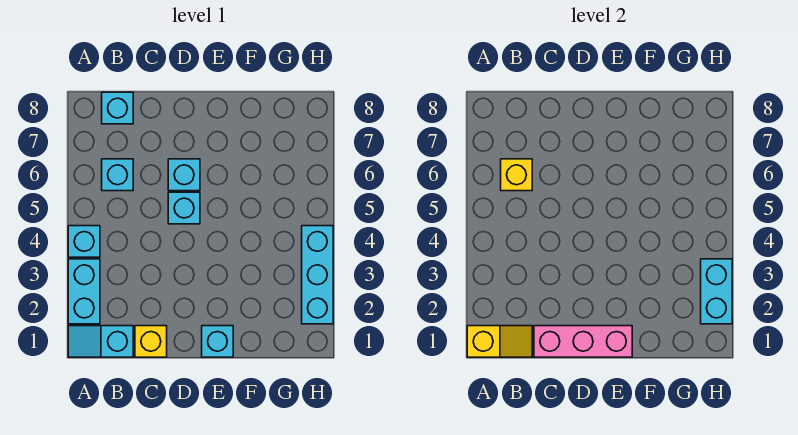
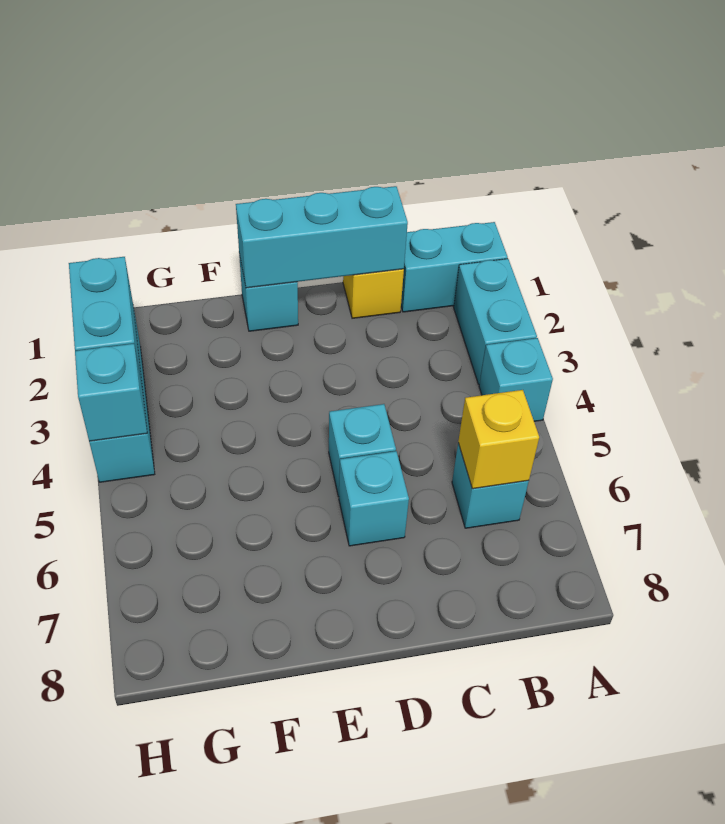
cyan 1x2 slope [68,326,133,357] -> cyan 1x2 brick [401,222,508,312]
yellow 1x2 slope [467,326,532,357] -> none
cyan 1x1 brick [102,92,133,124] -> cyan 1x1 brick moved to [75,344,147,442]
pink 1x3 brick [534,326,632,357] -> cyan 1x3 brick [236,186,408,288]

